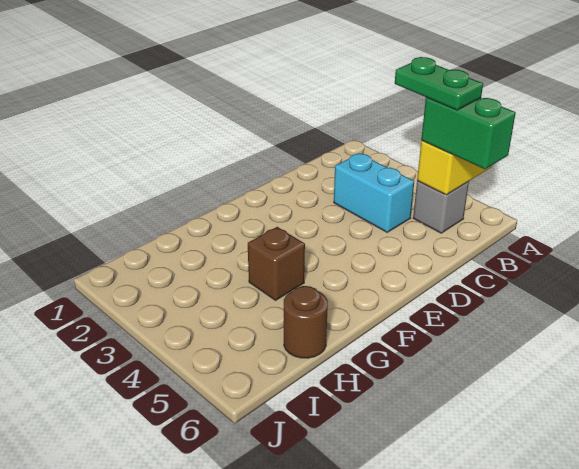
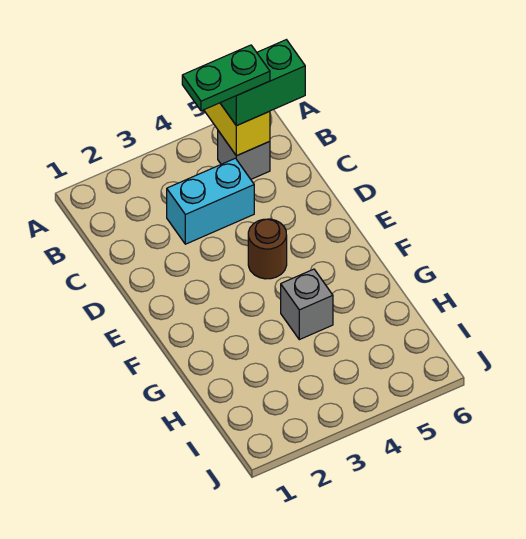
brown 1x1 brick [248,227,305,300] -> grey 1x1 brick [281,269,333,340]
brown 1x1 round brick [284,286,328,358] -> brown 1x1 round brick moved to [248,219,287,279]

